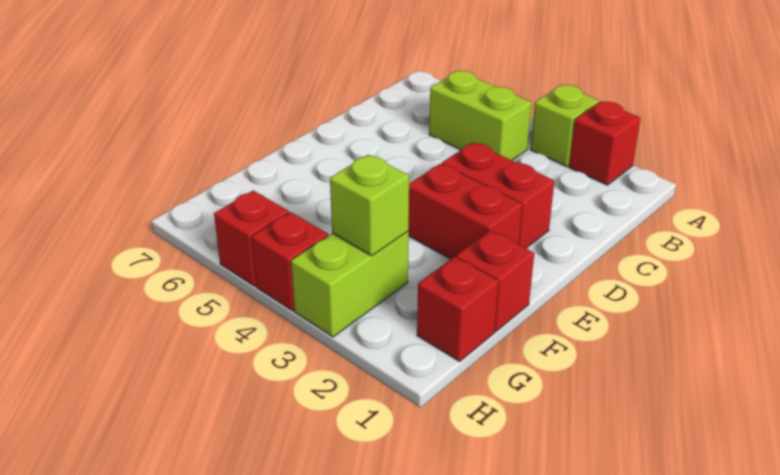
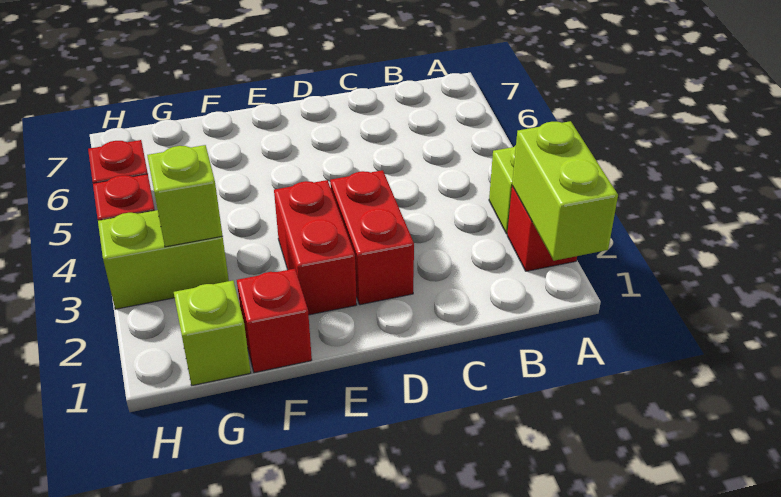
lime 1x2 brick [429,71,532,160] -> lime 1x2 brick moved to [512,121,618,261]
red 1x1 brick [417,257,499,361] -> lime 1x1 brick [174,281,251,385]

